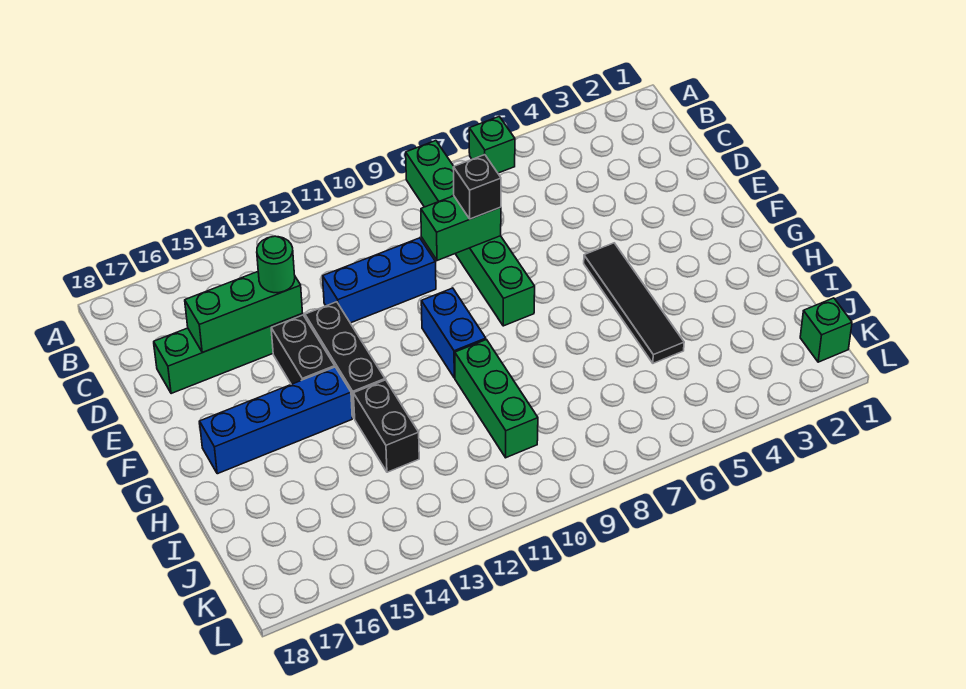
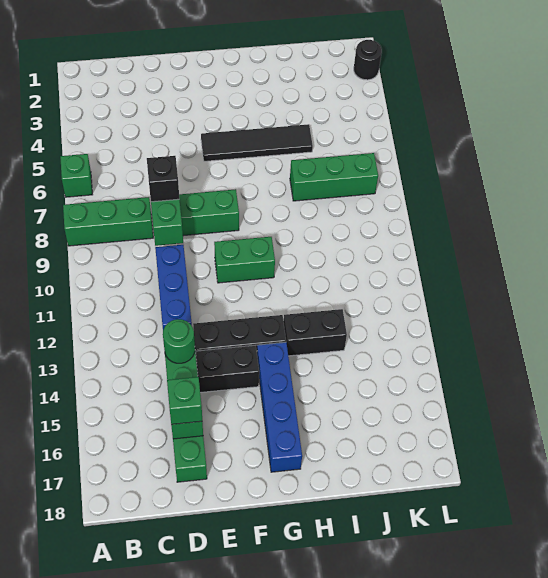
blue 1x2 brick [421,288,486,378] -> green 1x2 brick [214,237,275,283]
green 1x3 brick [455,340,538,458] -> green 1x3 brick moved to [290,153,378,201]
green 1x1 brick [800,298,852,362] -> green 1x1 brick moved to [167,377,202,424]
none -> black 1x1 round brick [354,40,382,80]

